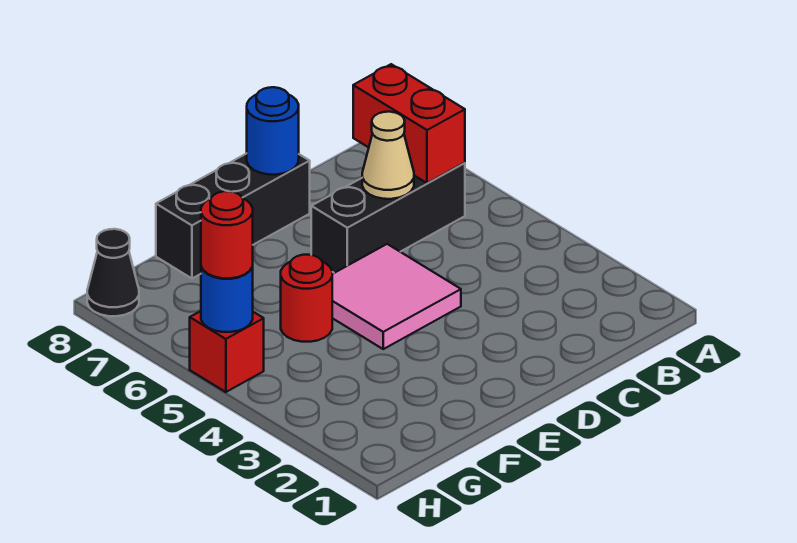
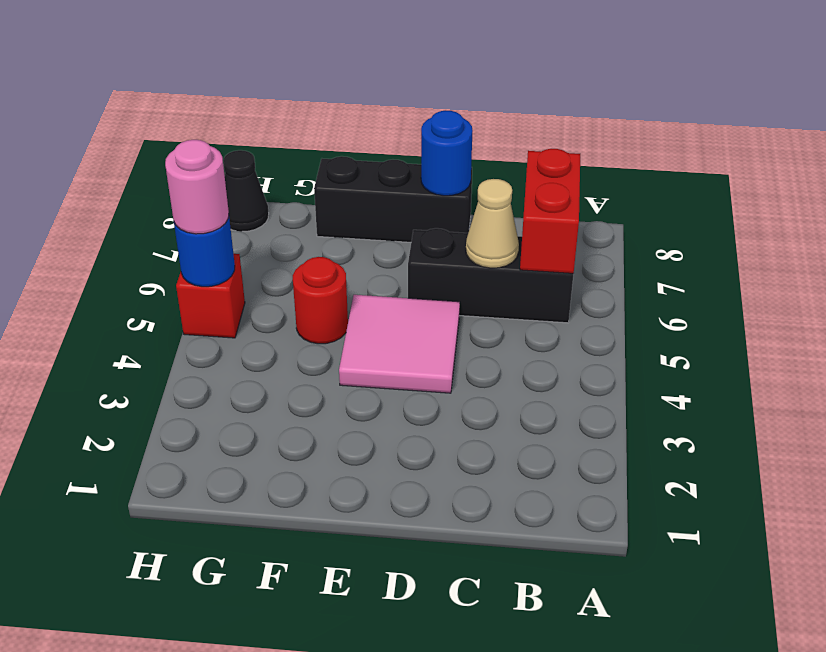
red 1x1 round brick [201,191,253,278] -> pink 1x1 round brick [165,140,229,234]

